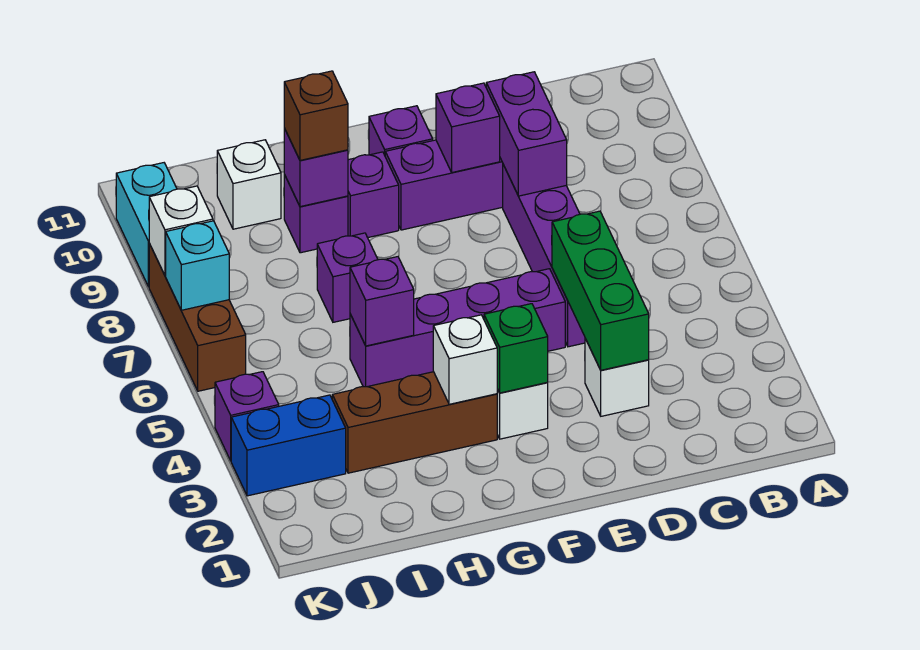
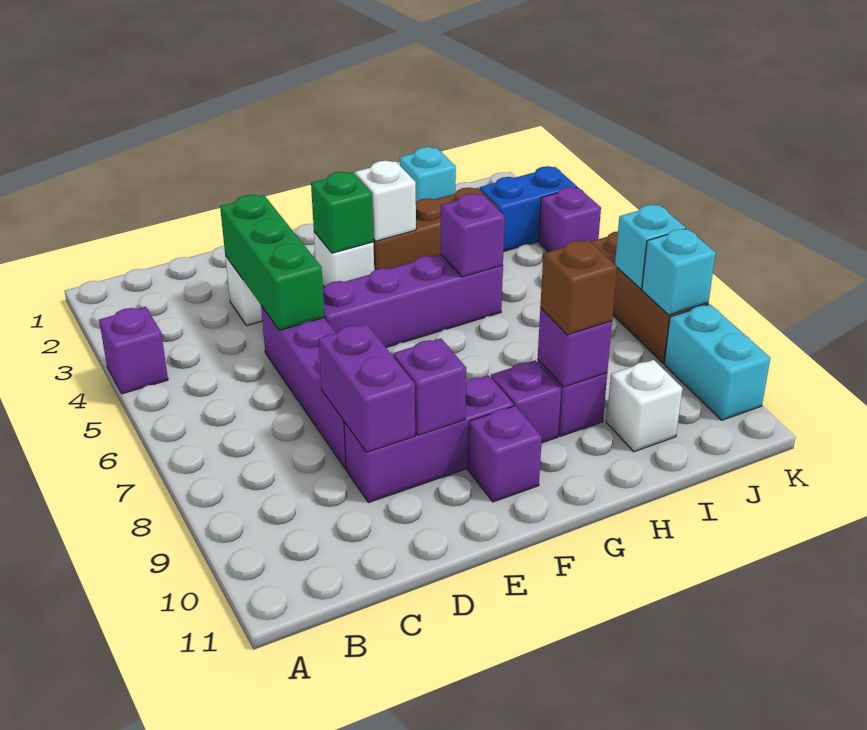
purple 1x1 brick [317,233,378,322] -> purple 1x1 brick moved to [99,307,168,394]
none -> cyan 1x1 brick [400,147,456,202]
white 1x1 brick [149,186,213,275] -> cyan 1x1 brick [642,229,716,315]

